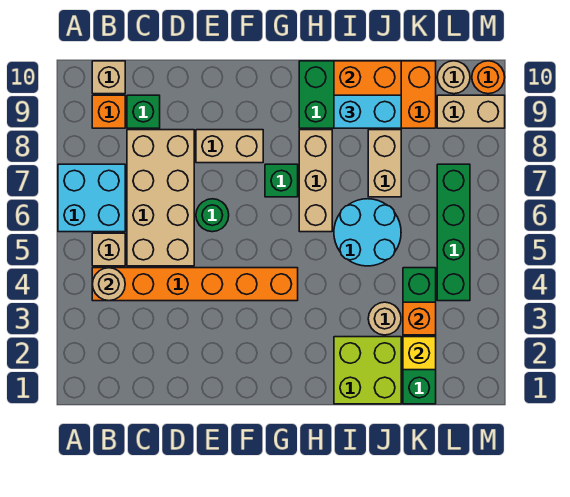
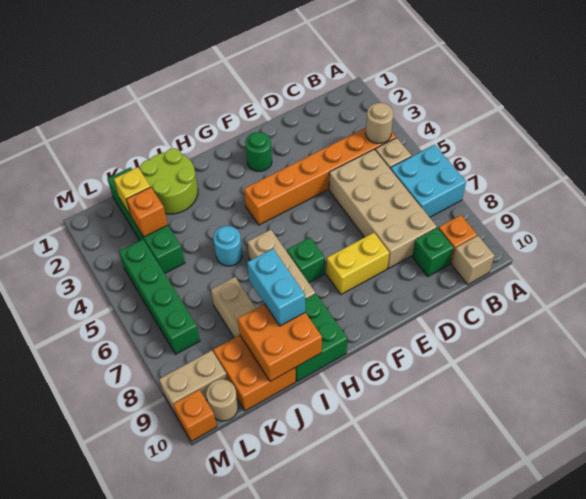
green 1x1 round brick [196,199,229,232] -> green 1x1 round brick moved to [245,132,272,171]
tan 1x2 brick [196,130,263,163] -> yellow 1x2 brick [326,233,389,294]
lime 2x2 brick [334,337,401,404] -> lime 2x2 round brick [141,148,198,214]
cyan 2x2 round brick [334,199,401,266] -> cyan 1x1 round brick [213,226,242,266]
cyan 1x2 brick [334,95,401,128] -> cyan 1x2 brick turned to [247,249,305,326]
tan 1x1 round brick [368,302,401,335] -> none
orange 1x1 round brick [472,61,505,94] -> orange 1x1 brick [173,390,217,441]

